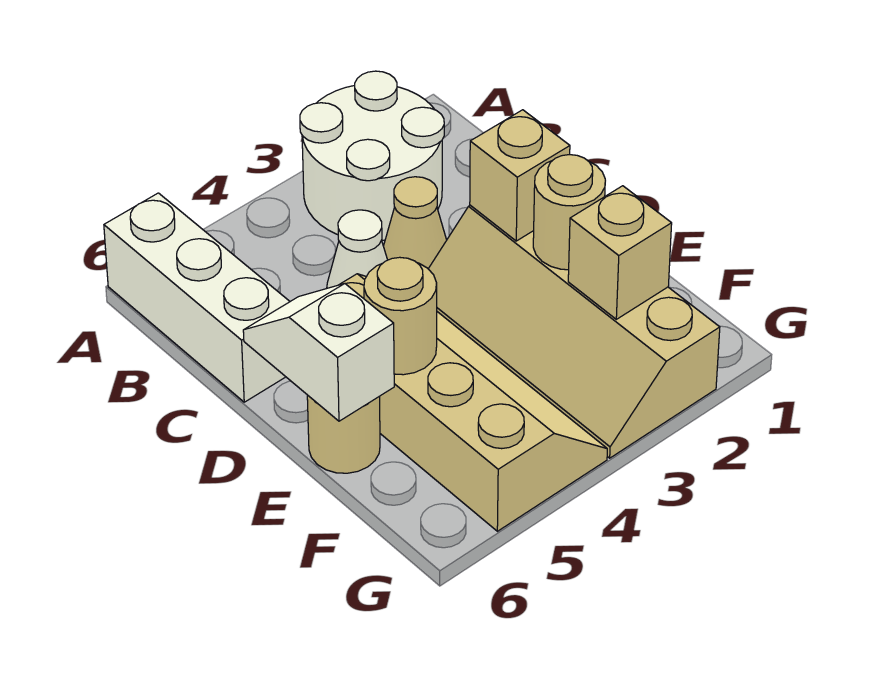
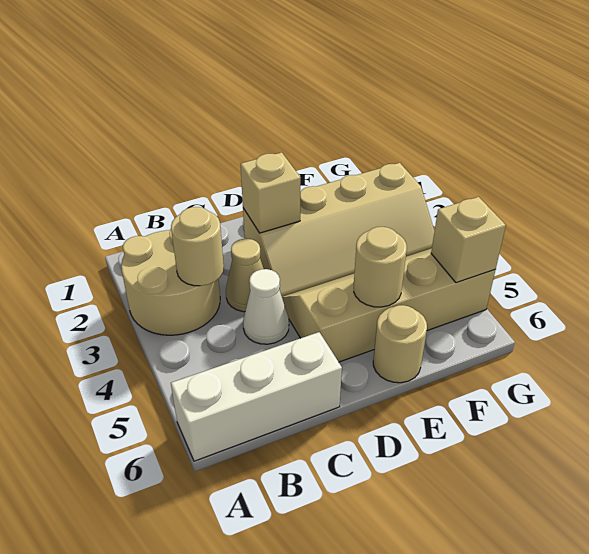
white 2x2 round brick [300,71,444,240] -> tan 2x2 round brick [121,229,220,335]
white 1x2 slope [243,284,394,421] -> none
tan 1x1 round brick [533,155,605,270] -> tan 1x1 round brick moved to [171,207,224,286]
tan 1x1 brick [568,186,672,319] -> tan 1x1 brick moved to [431,197,506,283]

